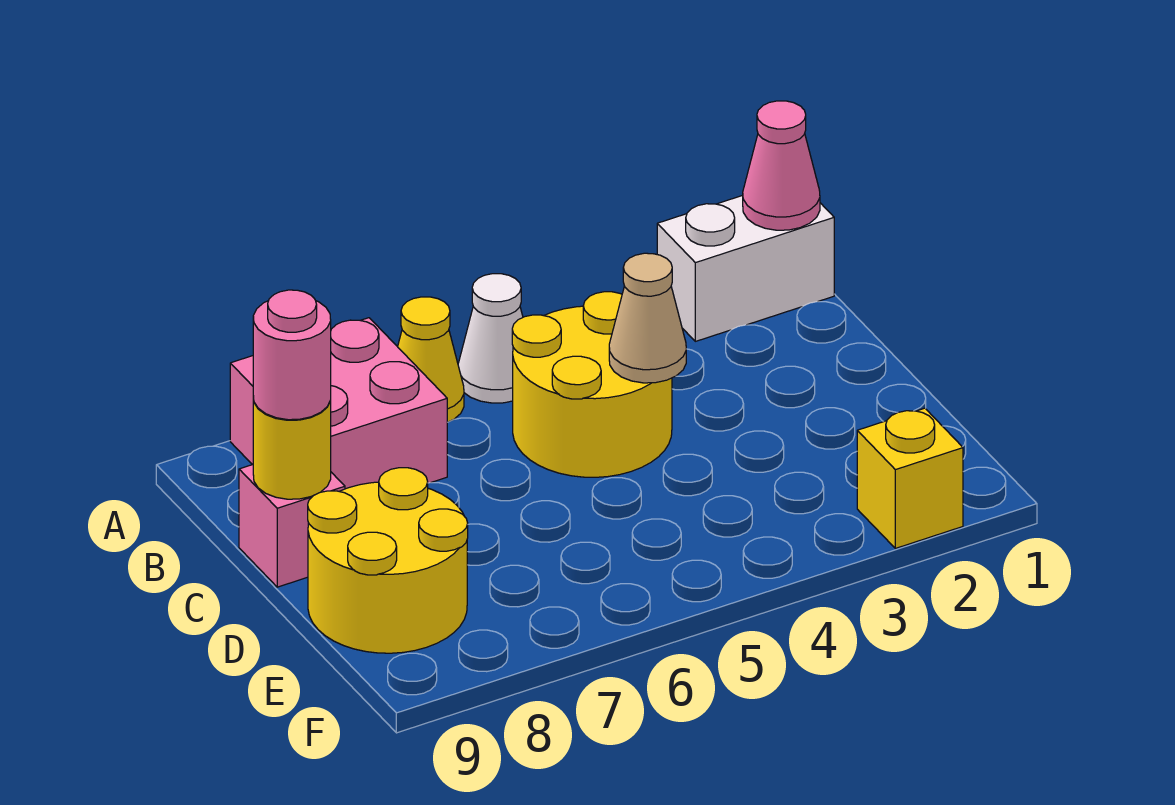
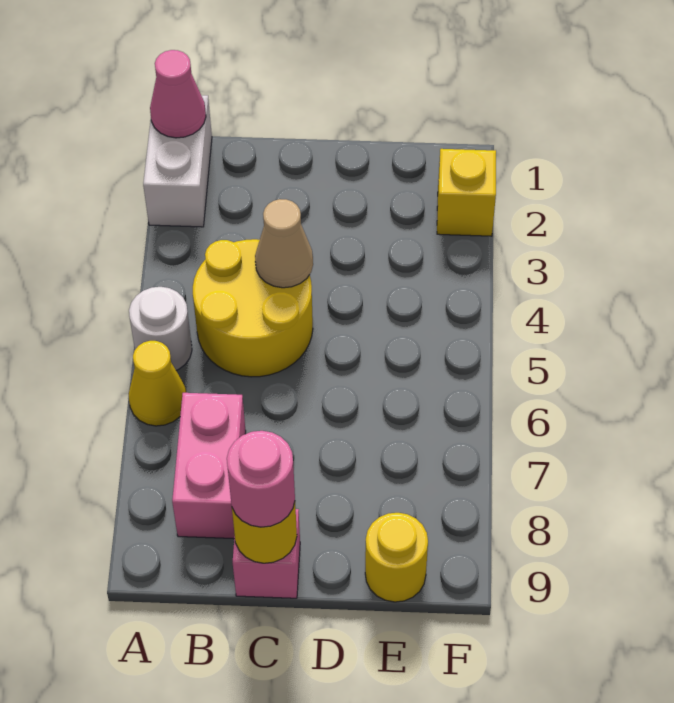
white 1x1 cone [458,274,523,403] -> white 1x1 round brick [129,287,192,370]
pink 2x2 brick [230,318,447,489] -> pink 1x2 brick [172,393,246,539]
yellow 2x2 round brick [308,468,468,653] -> yellow 1x1 round brick [365,513,428,602]

